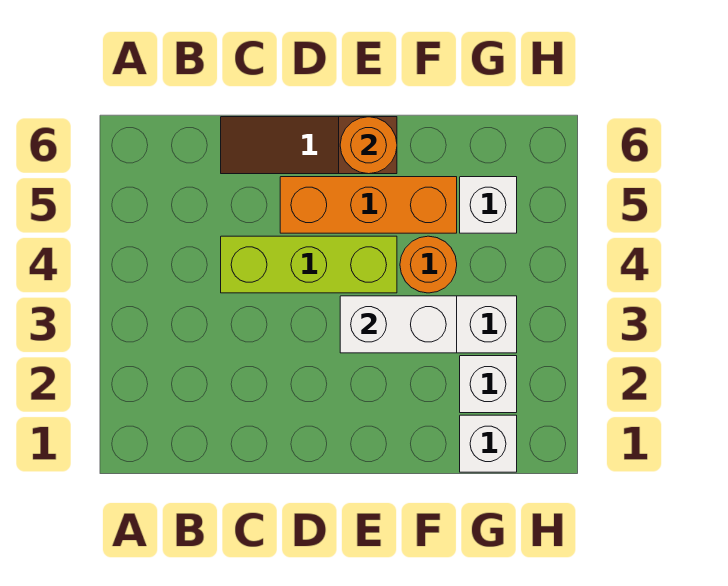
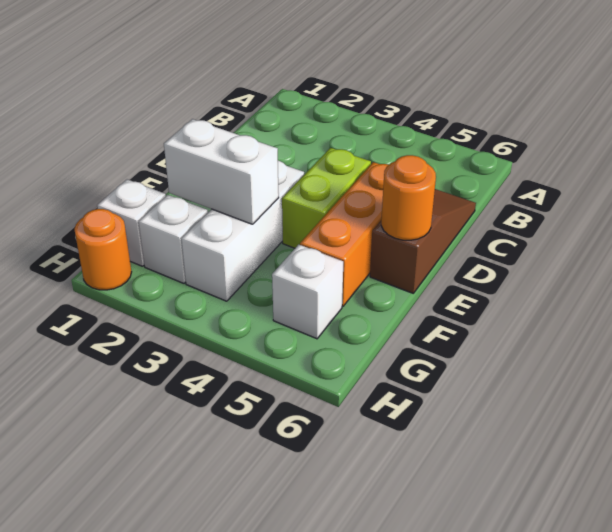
lime 1x3 brick [221,236,397,293] -> lime 1x2 brick [282,148,371,248]
white 1x2 brick [340,296,457,353] -> white 1x2 brick turned to [164,119,279,224]
orange 1x1 round brick [400,236,457,293] -> orange 1x1 round brick moved to [74,209,131,290]

